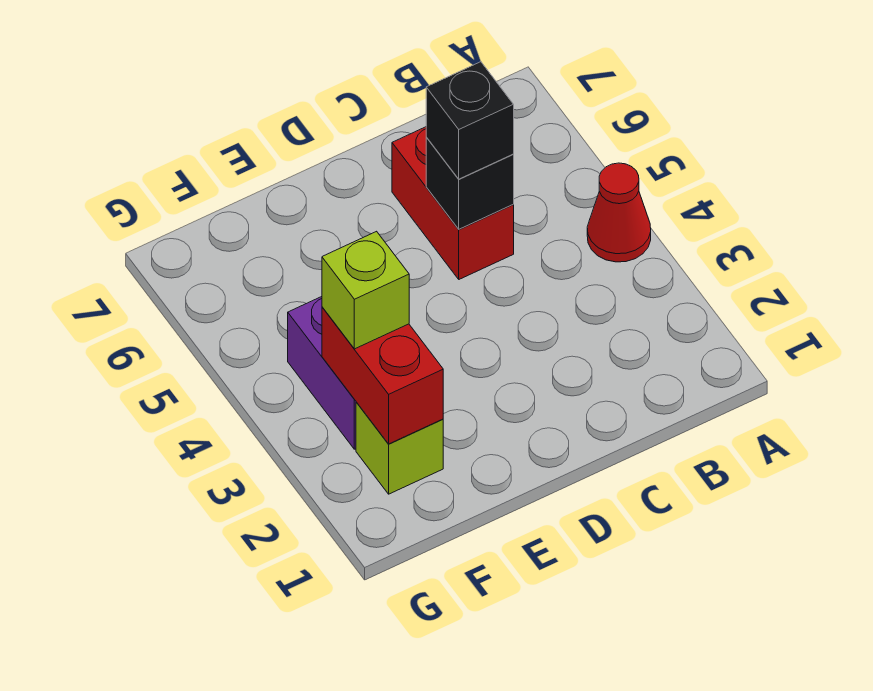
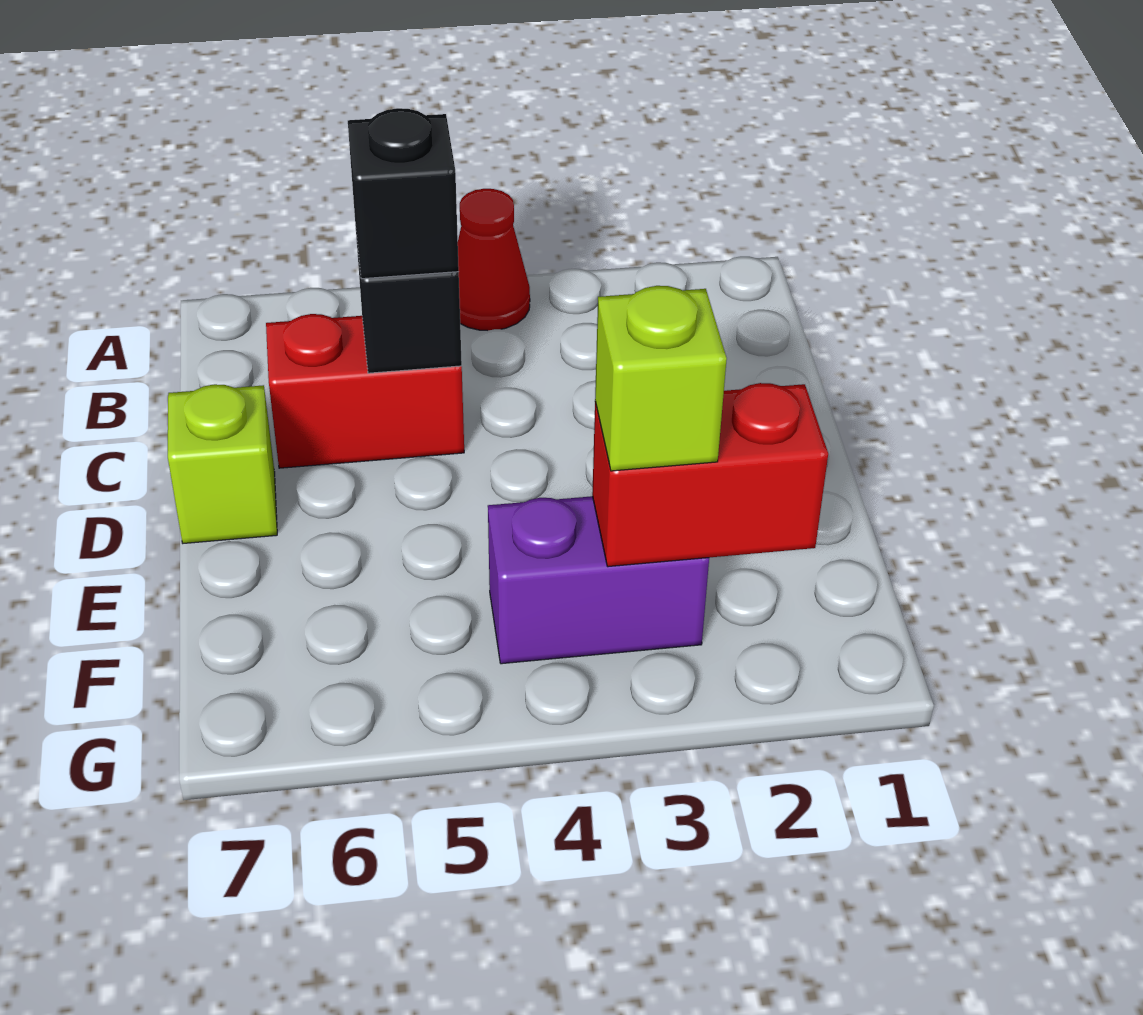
lime 1x1 brick [356,402,443,494] -> lime 1x1 brick moved to [168,384,277,543]

